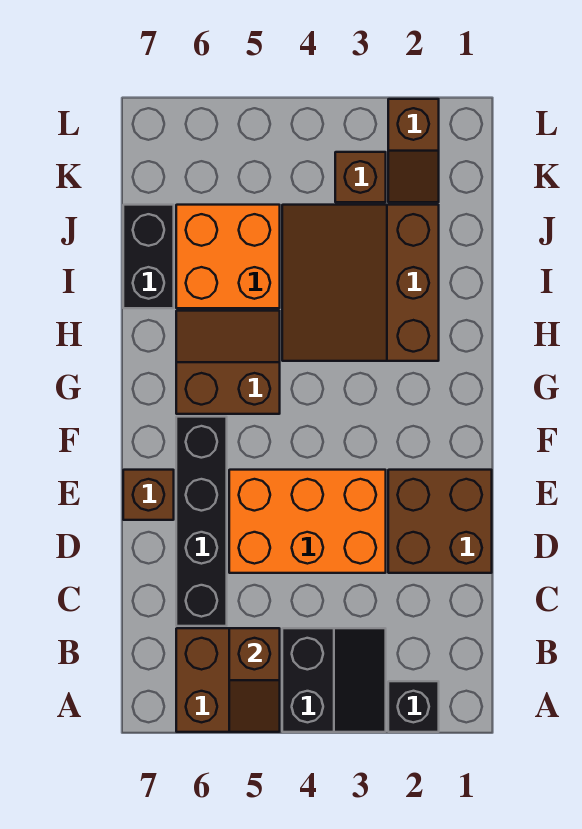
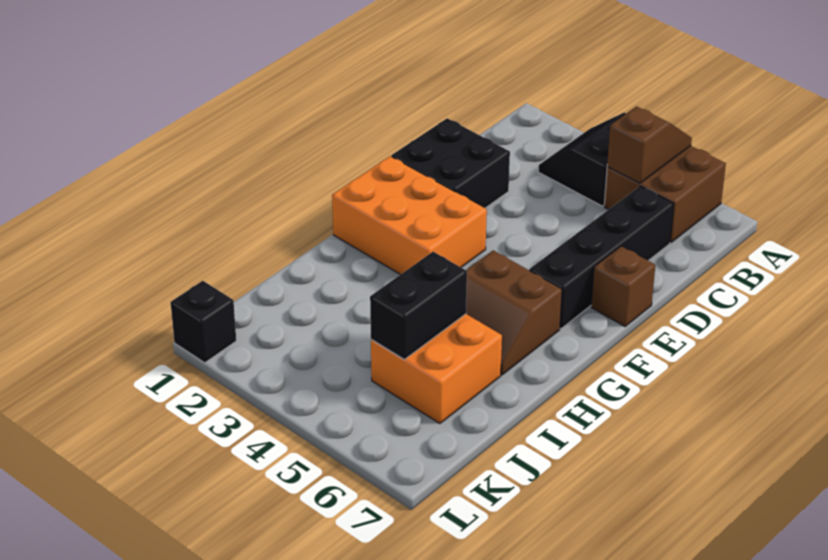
black 1x1 brick [388,681,439,732] -> black 1x1 brick moved to [170,281,236,363]
brown 2x2 brick [388,470,492,573] -> black 2x2 brick [392,118,510,208]
orange 2x3 brick [229,470,386,573] -> orange 2x3 brick moved to [332,156,487,275]
brown 3x3 slope [282,205,439,361] -> none
black 1x2 brick [123,205,174,308] -> black 1x2 brick moved to [370,252,467,359]
brown 1x2 slope [388,99,439,202] -> none
brown 1x1 brick [335,152,386,202] -> none

